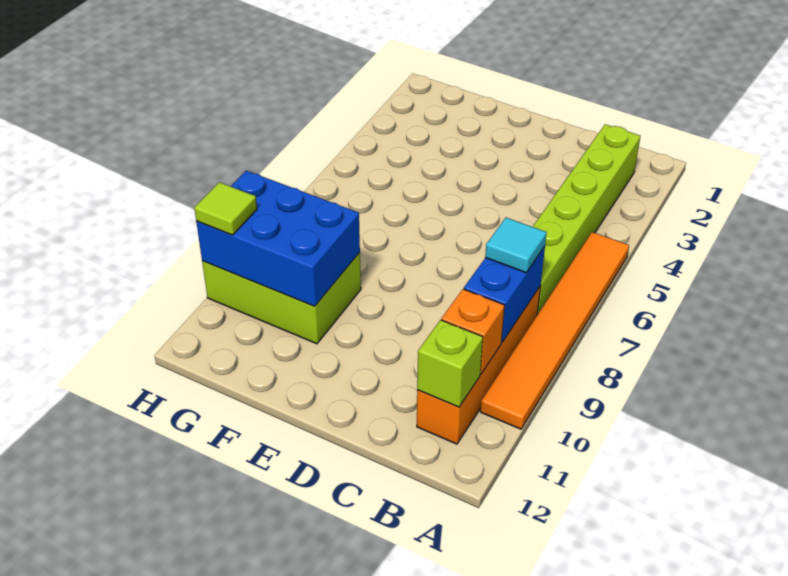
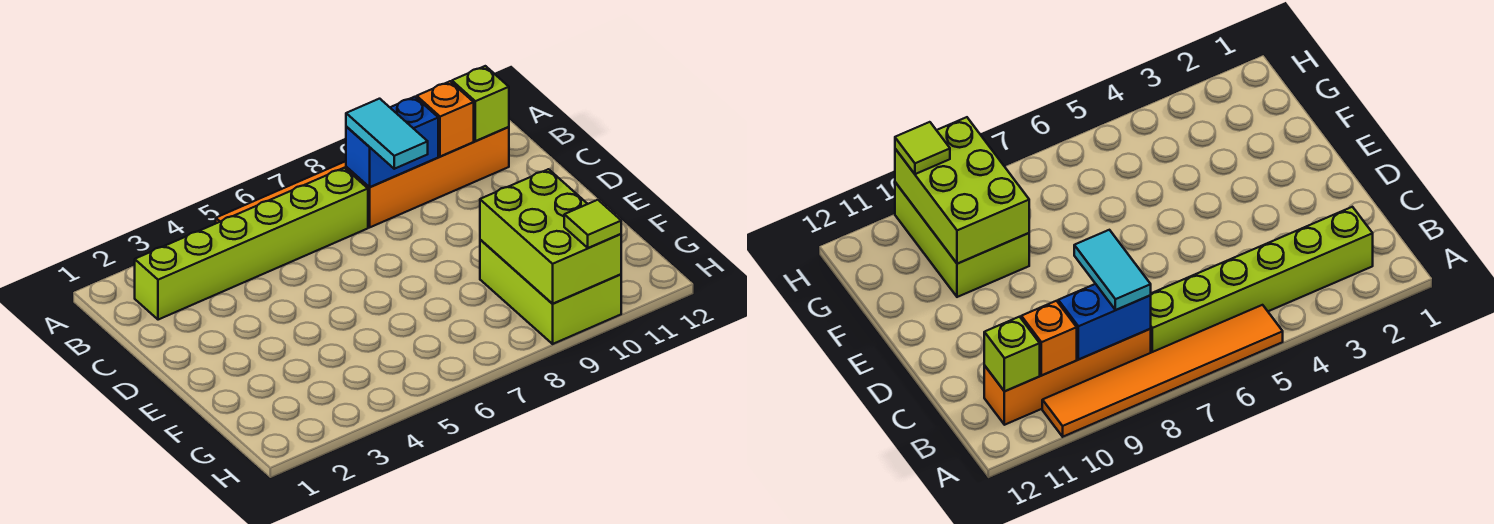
cyan 1x1 tile [485,218,547,273] -> cyan 1x2 tile [346,99,428,169]
blue 2x3 brick [196,171,360,306] -> lime 2x3 brick [480,169,621,304]

